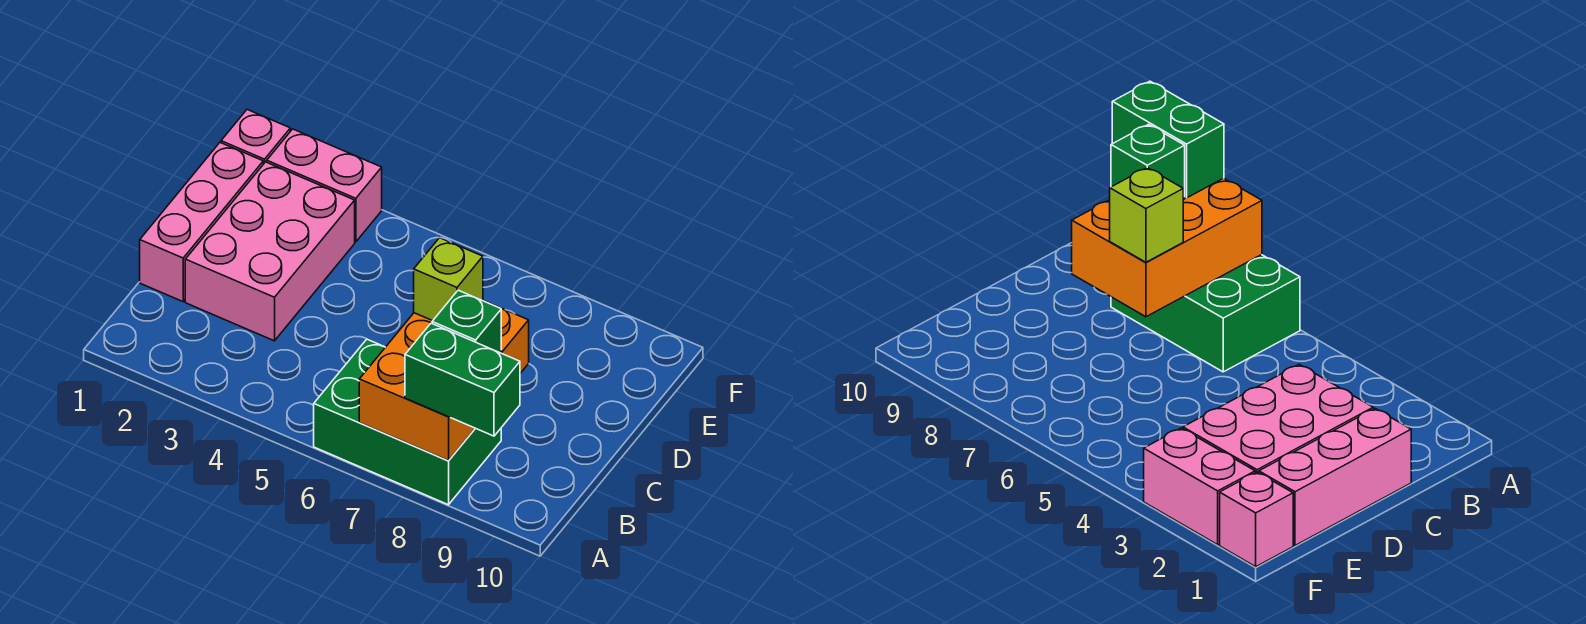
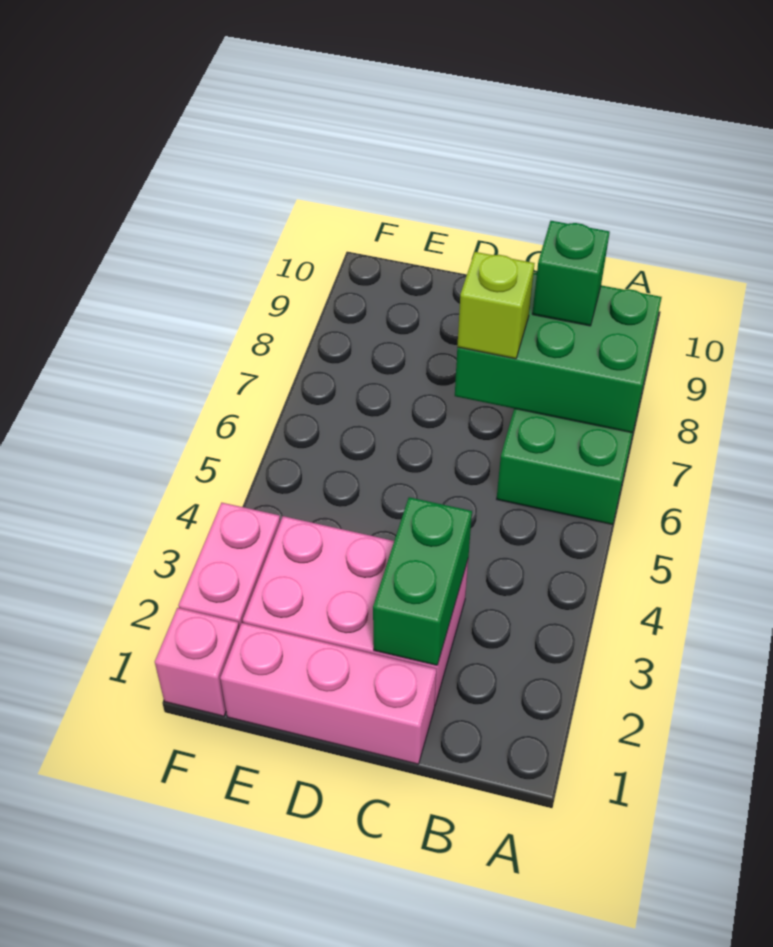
orange 2x3 brick [359,301,529,461] -> green 2x3 brick [455,273,662,433]
green 1x2 brick [405,323,520,436] -> green 1x2 brick moved to [373,497,472,665]

